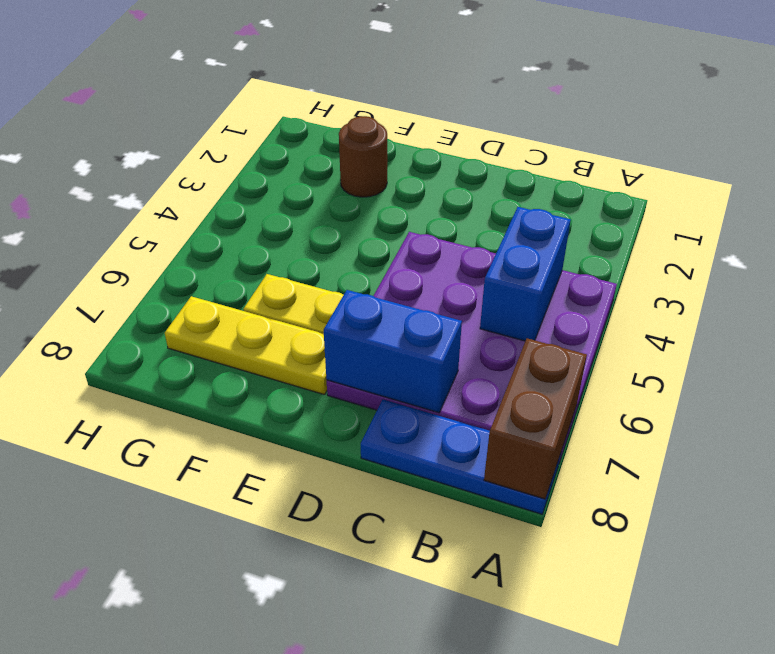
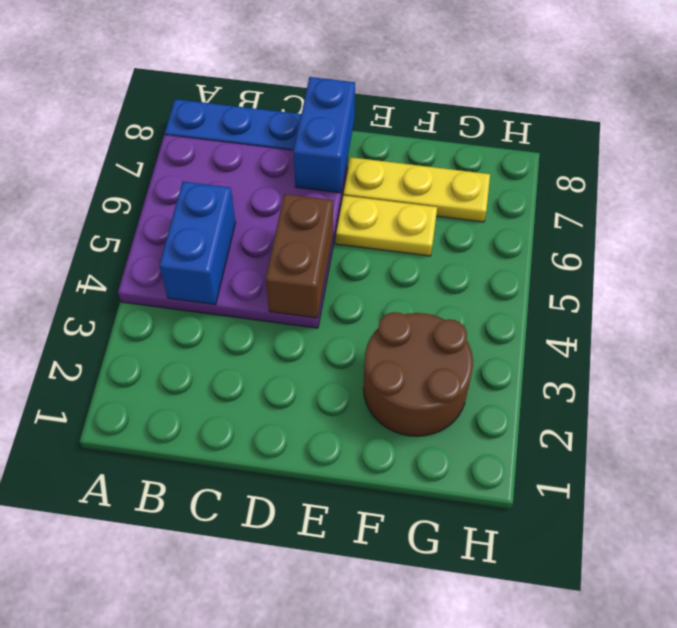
brown 1x2 brick [484,338,587,499] -> brown 1x2 brick moved to [266,194,333,318]
blue 1x2 brick [324,290,462,413] -> blue 1x2 brick turned to [293,77,355,193]
brown 1x1 round brick [339,116,387,197] -> brown 2x2 round brick [363,312,473,436]

